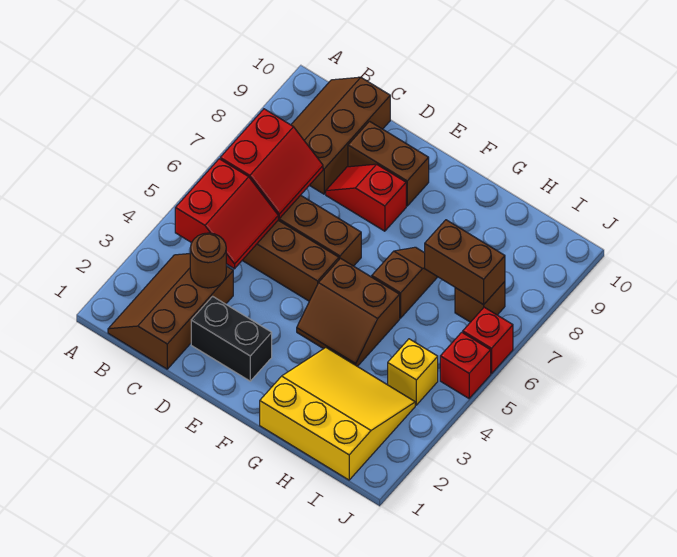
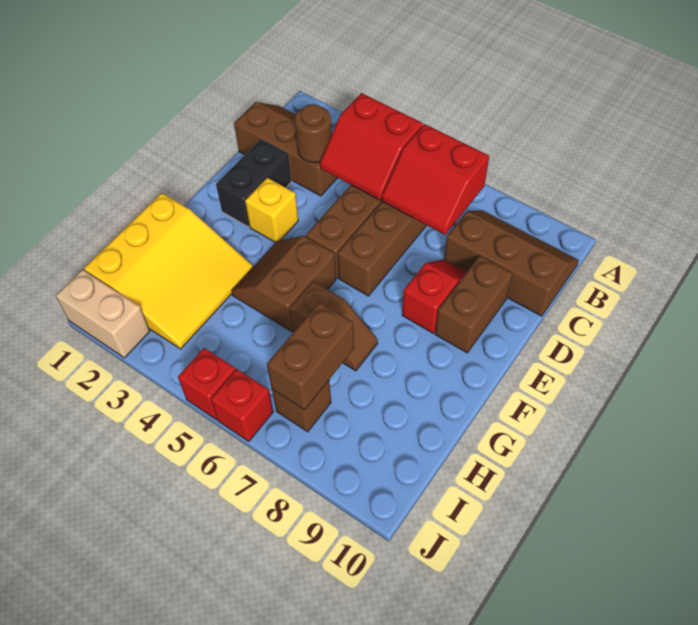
yellow 1x1 brick [388,339,438,405] -> yellow 1x1 brick moved to [245,178,298,243]
none -> tan 1x2 brick [56,270,150,358]

